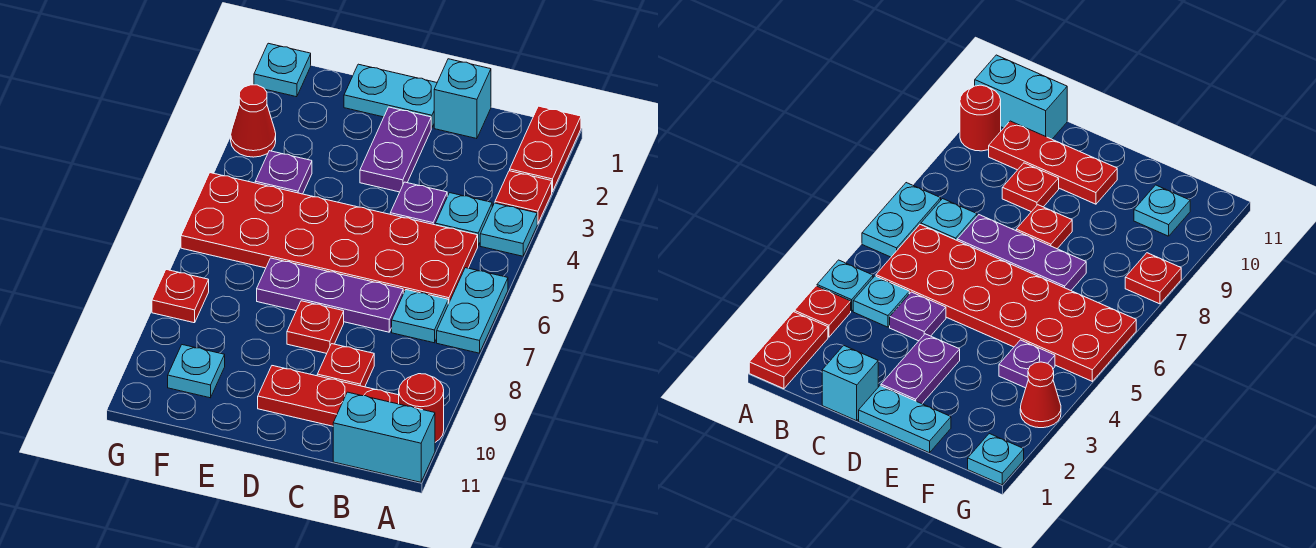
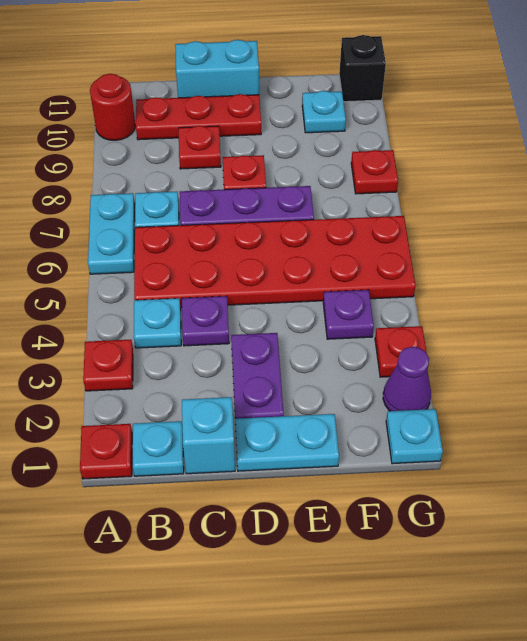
red 1x2 plate [510,106,581,192] -> red 1x1 plate [80,424,132,479]
cyan 1x1 plate [480,203,537,256] -> cyan 1x1 plate moved to [133,421,184,476]
cyan 1x2 brick [333,392,435,482] -> cyan 1x2 brick moved to [175,40,259,98]
none -> purple 1x1 cone [383,347,431,411]
red 1x1 cone [231,85,276,157] -> red 1x1 plate [375,326,427,377]
none -> black 1x1 brick [339,35,386,102]

